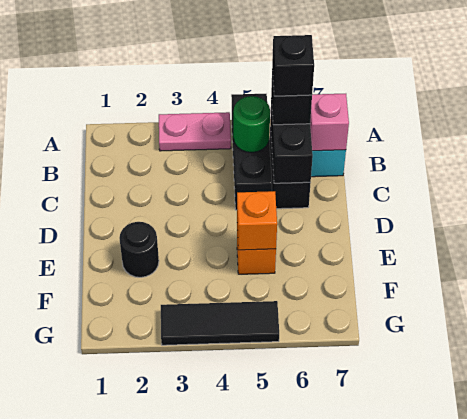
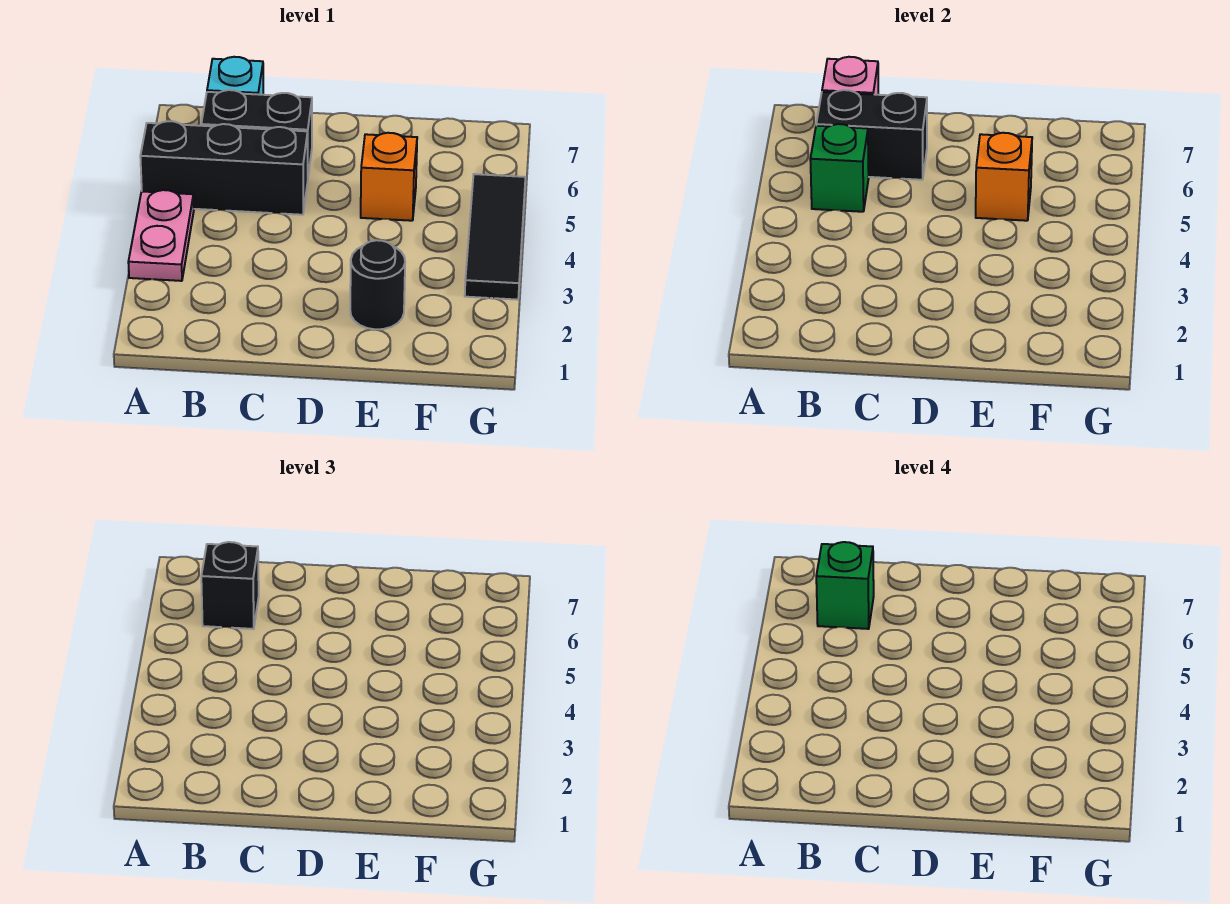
green 1x1 round brick [233,96,270,153] -> green 1x1 brick [810,124,869,212]
black 1x1 brick [272,35,314,96] -> green 1x1 brick [816,542,874,629]

